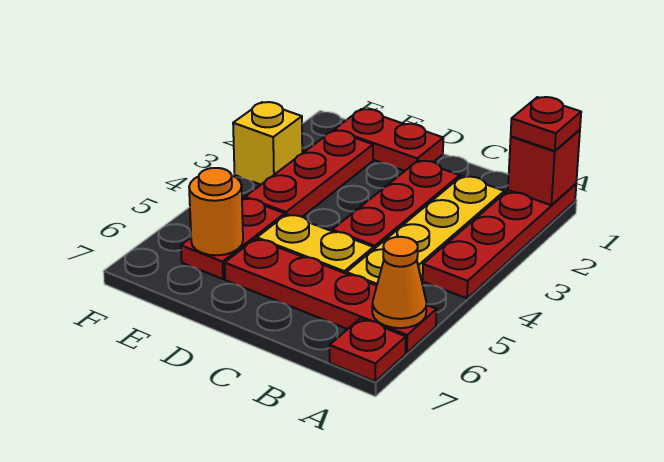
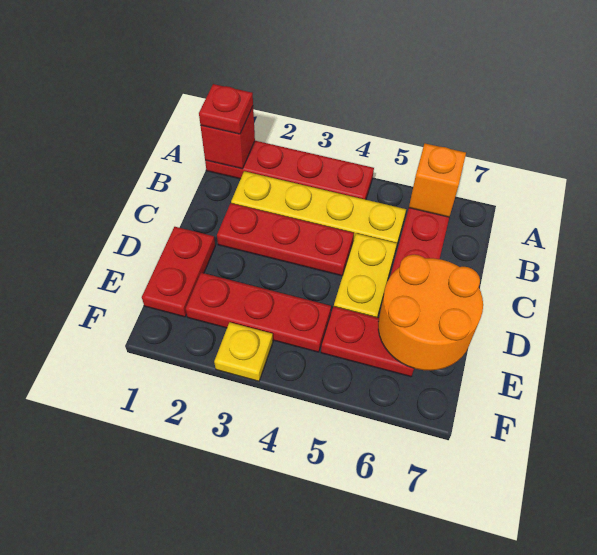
orange 1x1 cone [372,237,427,328] -> orange 1x1 brick [409,143,466,217]
red 1x1 plate [330,318,406,381] -> none
orange 1x1 round brick [189,168,243,255] -> orange 2x2 round brick [378,255,483,370]
yellow 1x1 brick [233,102,302,185] -> yellow 1x1 plate [214,322,273,381]

